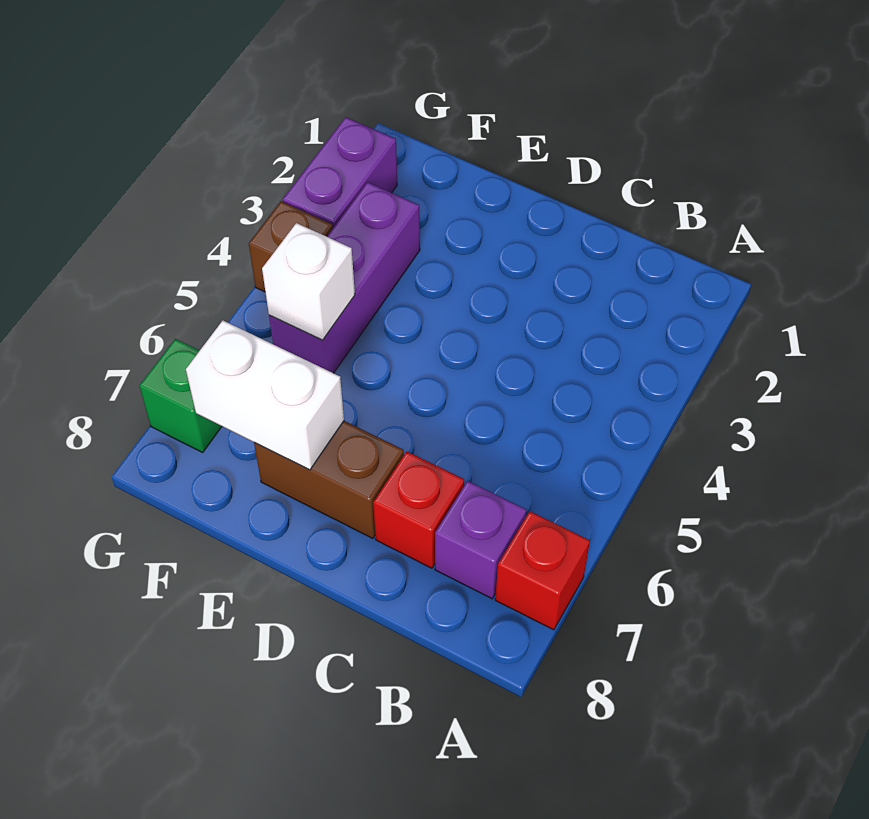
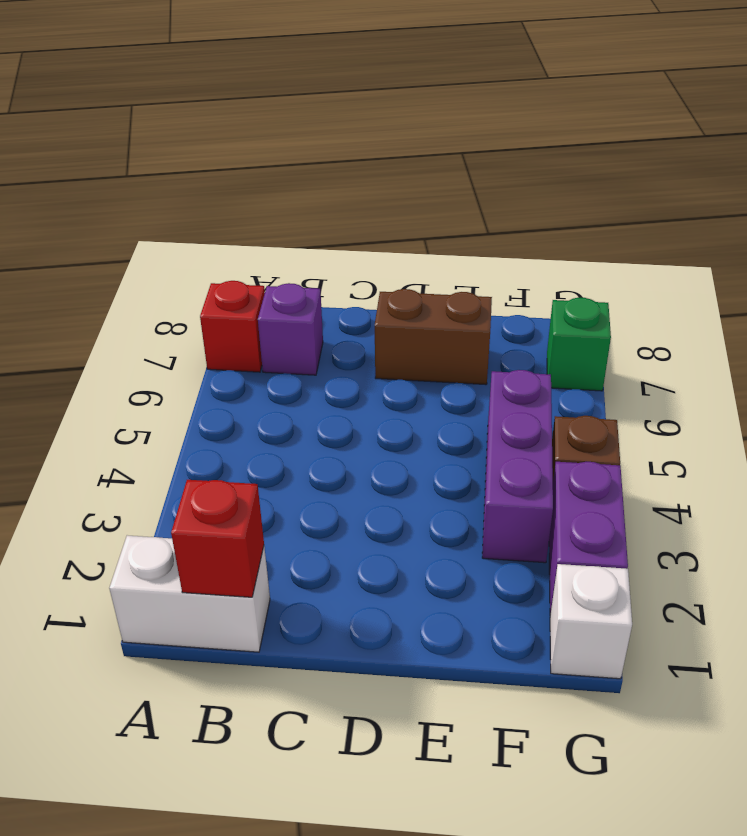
red 1x1 brick [373,451,464,568] -> red 1x1 brick moved to [171,480,264,597]
white 1x2 brick [186,321,344,470] -> white 1x2 brick moved to [109,535,270,652]
white 1x1 brick [262,223,355,340] -> white 1x1 brick moved to [550,564,632,679]

